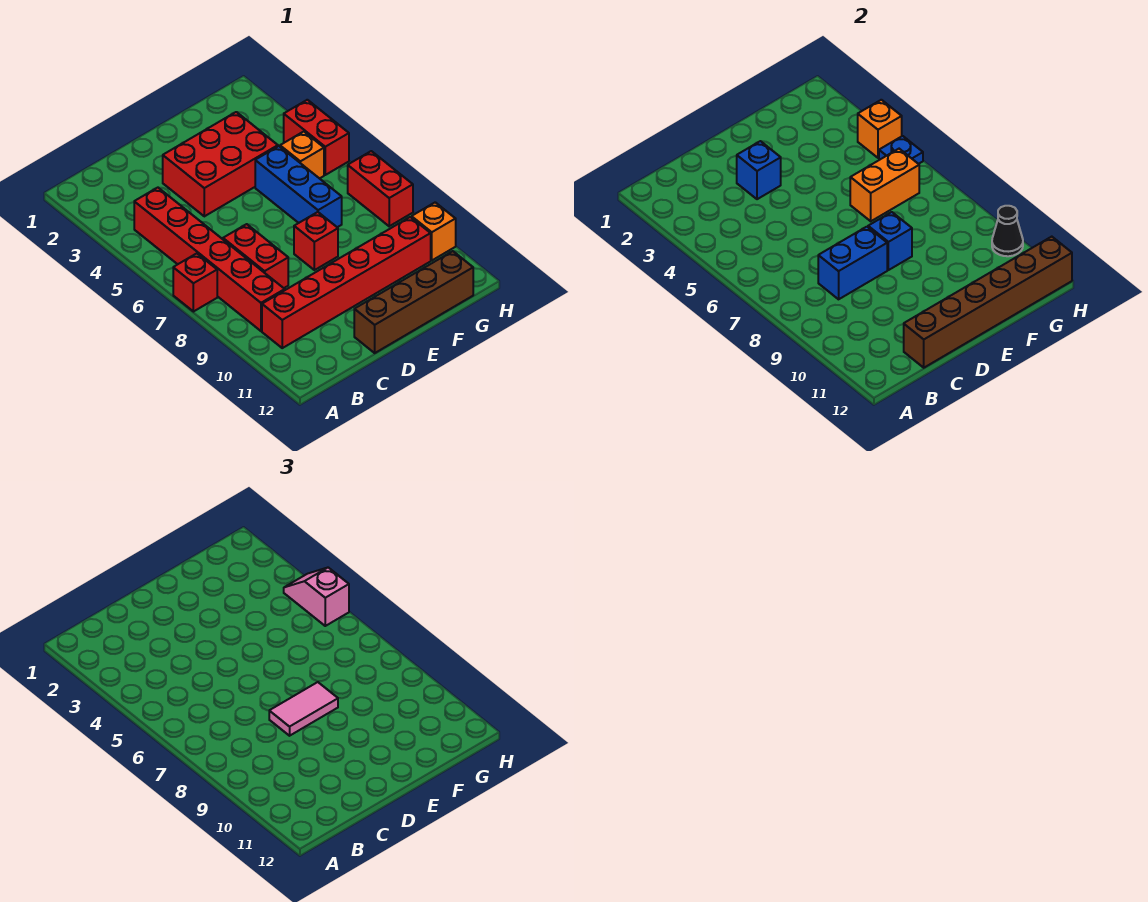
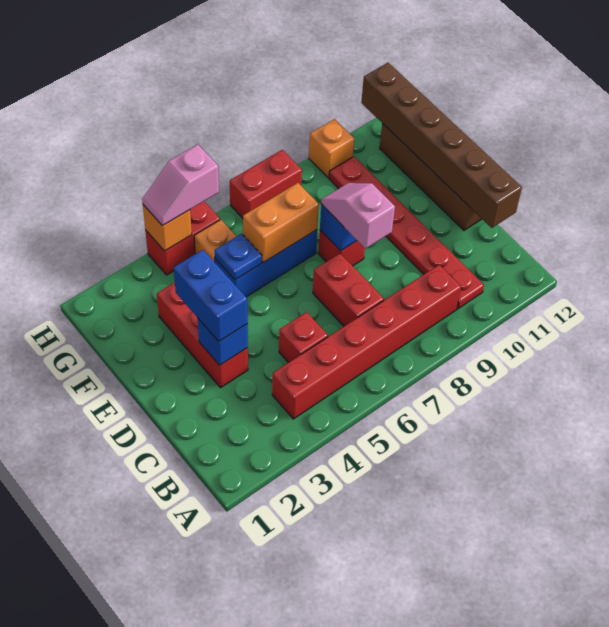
red 1x1 brick [173,253,217,312] -> red 1x1 brick moved to [279,312,328,363]
red 1x6 brick [262,217,431,348] -> red 1x6 plate [329,157,484,309]
red 1x2 brick [223,224,288,288] -> red 1x2 brick turned to [313,253,384,326]
blue 1x2 brick [818,227,887,299] -> blue 1x2 brick moved to [174,250,248,341]
red 2x3 brick [163,112,278,216] -> red 1x3 brick [157,283,248,388]
pink 1x2 tile [269,682,338,736] -> pink 1x2 slope [321,183,395,249]
orange 1x2 brick [850,149,919,221] -> orange 1x2 brick turned to [243,183,319,262]
blue 1x1 plate [879,136,923,164] -> blue 1x1 plate moved to [215,234,262,280]
black 1x1 cone [992,206,1023,256] -> none

